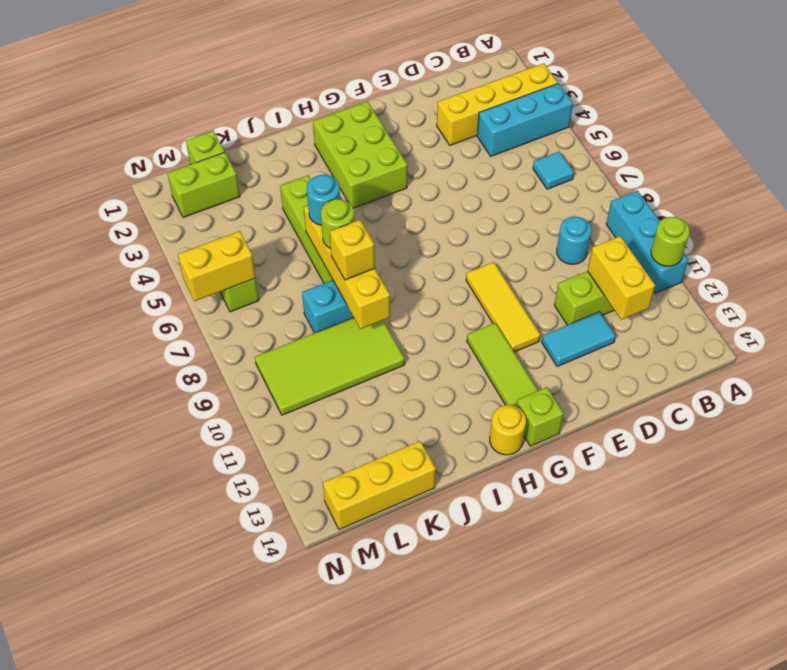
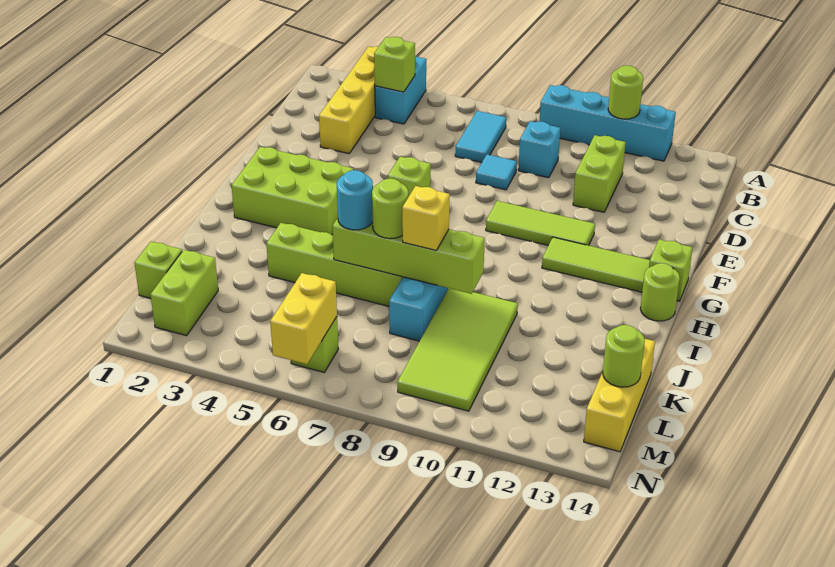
cyan 1x3 brick [477,83,573,156] -> cyan 1x2 brick [375,57,426,124]
cyan 1x3 brick [606,191,688,293] -> cyan 1x4 brick [539,85,676,161]
none -> lime 1x1 brick [374,37,415,92]
cyan 1x1 tile [533,151,574,189] -> cyan 1x1 tile moved to [476,154,517,190]
cyan 1x1 round brick [557,217,591,264] -> cyan 1x1 brick [518,121,560,178]
yellow 1x2 brick [588,236,655,320] -> none
cyan 1x2 tile [542,312,616,367] -> cyan 1x2 tile moved to [455,111,506,163]
none -> lime 1x1 brick [388,157,431,197]
yellow 1x3 tile [466,262,540,352] -> lime 1x3 tile [486,201,595,246]
yellow 1x1 round brick [490,405,526,455] -> lime 1x1 round brick [640,263,680,321]
yellow 1x4 brick [304,206,390,329] -> lime 1x4 brick [332,218,485,294]
none -> lime 1x1 round brick [603,325,645,387]

